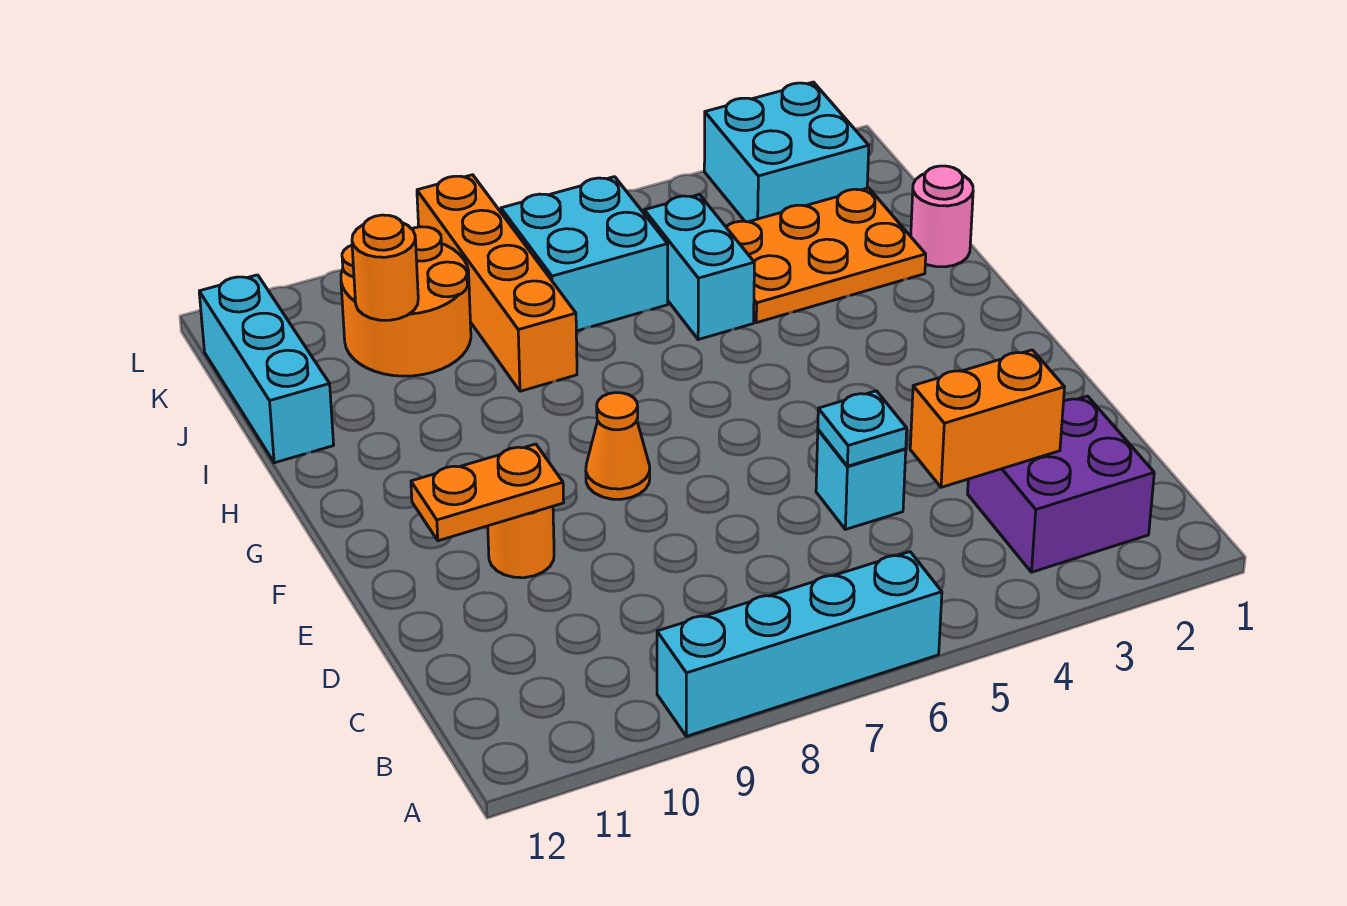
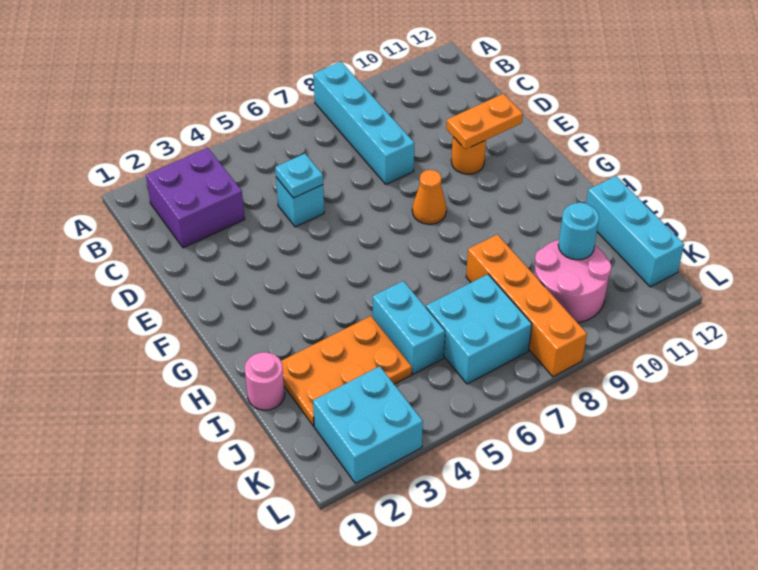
cyan 1x4 brick [657,552,942,736] -> cyan 1x4 brick turned to [313,62,414,184]
orange 1x2 brick [910,350,1065,487] -> none
orange 2x2 round brick [341,227,471,376] -> pink 2x2 round brick [534,240,612,323]
orange 1x1 round brick [352,215,418,320] -> cyan 1x1 round brick [558,202,599,260]

